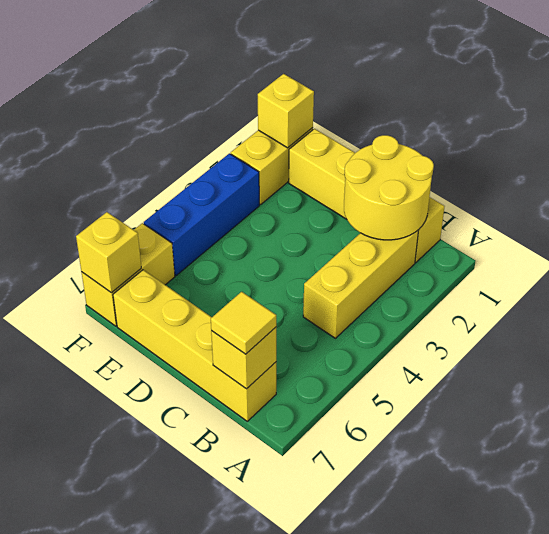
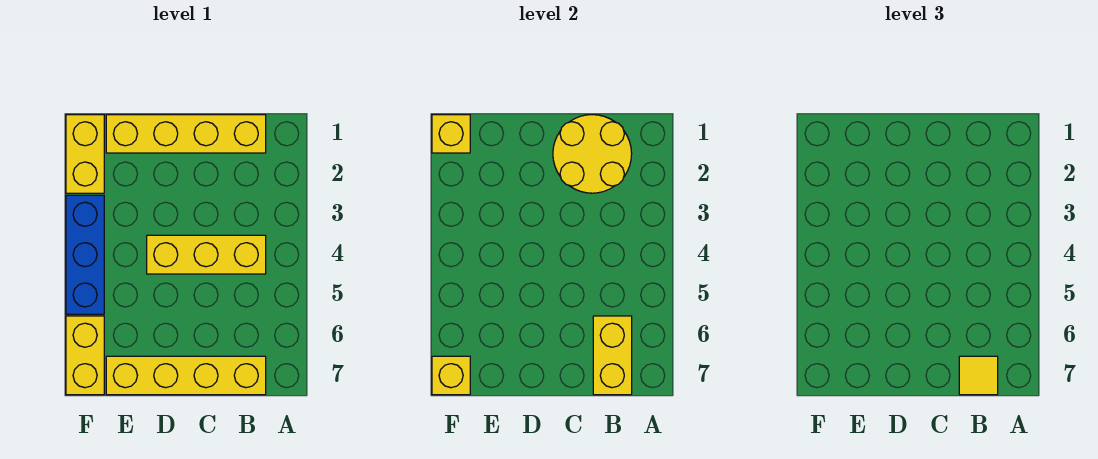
yellow 1x3 brick [303,230,419,338] -> yellow 1x3 brick turned to [147,235,266,274]
yellow 1x1 brick [211,327,276,389] -> yellow 1x2 brick [593,316,632,395]

